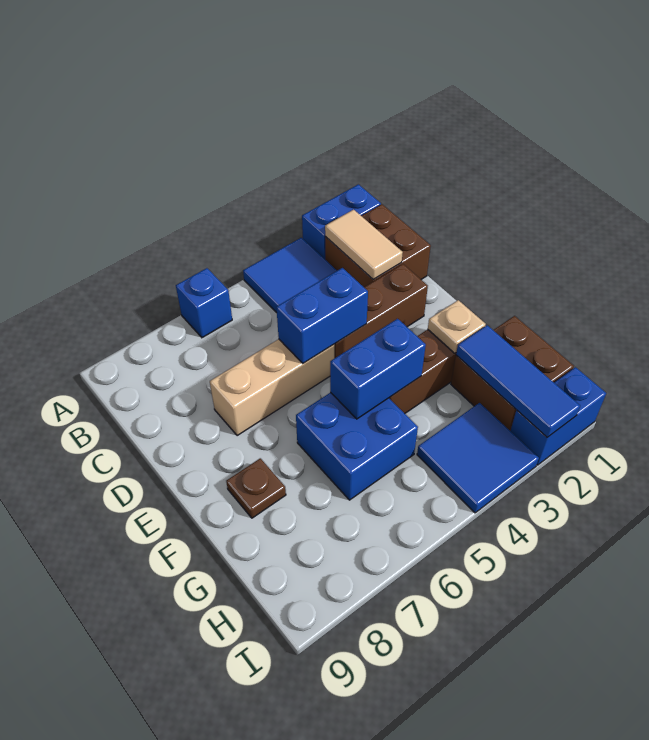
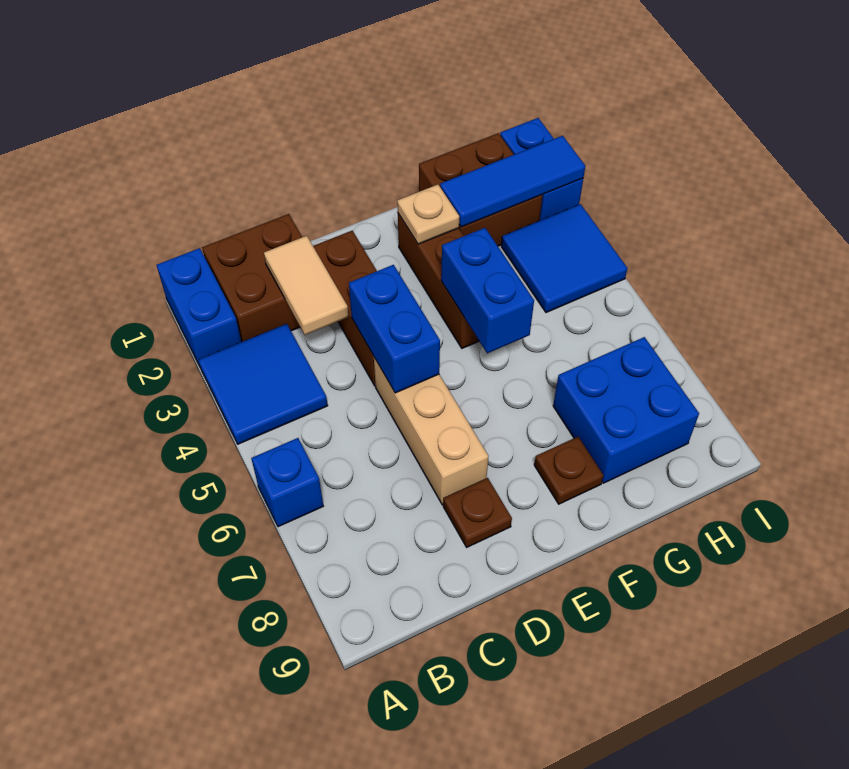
tan 1x2 tile [325,210,403,279] -> tan 1x2 tile turned to [264,236,349,335]
none -> brown 1x1 plate [443,478,512,547]
blue 2x2 brick [296,392,418,500] -> blue 2x2 brick moved to [553,337,699,483]

